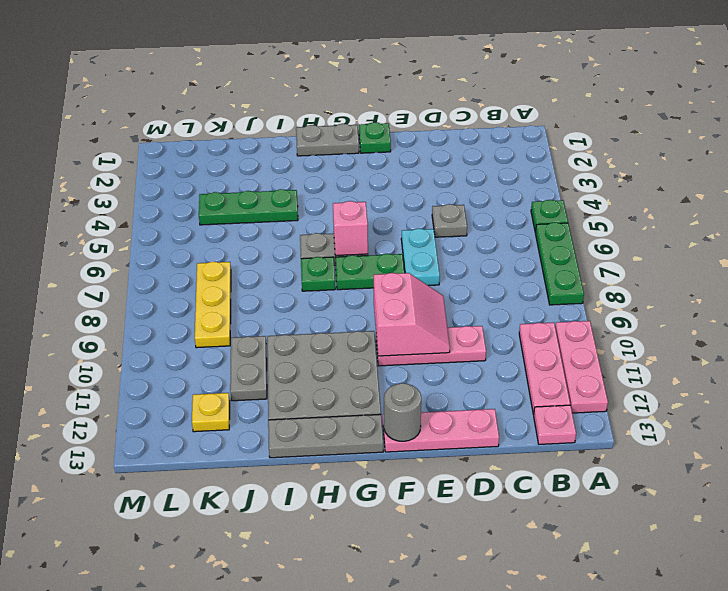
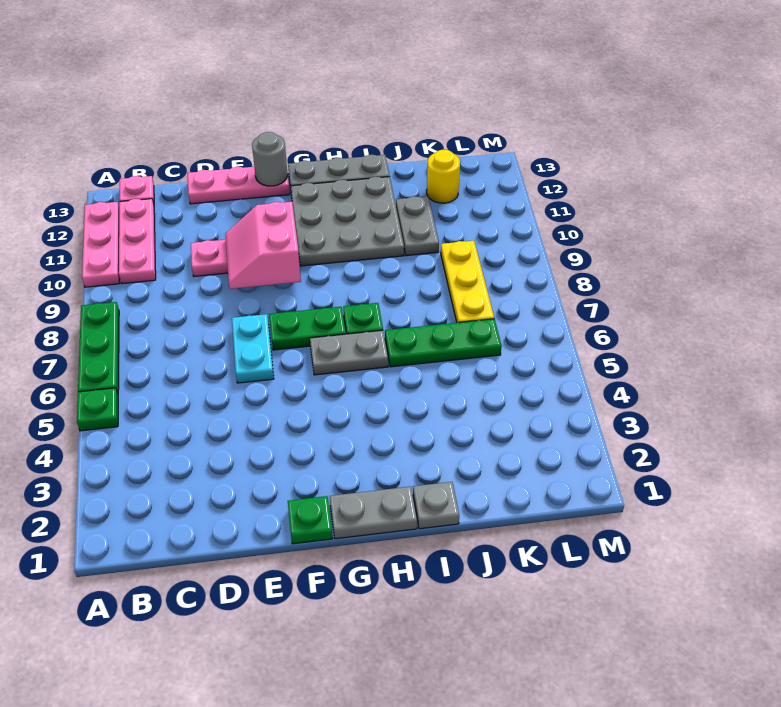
grey 1x1 plate [432,204,467,237] -> grey 1x1 plate moved to [413,482,459,529]
pink 1x1 brick [333,201,368,256] -> none
green 1x3 plate [199,189,298,225] -> green 1x3 plate moved to [385,319,502,367]
yellow 1x1 plate [192,393,230,432] -> yellow 1x1 round brick [427,150,460,203]

